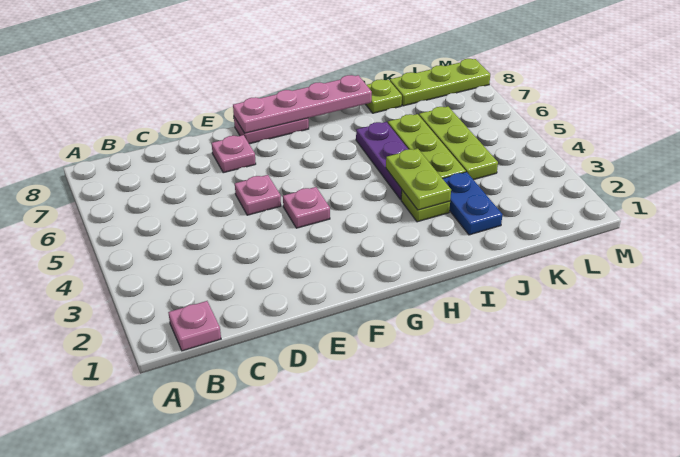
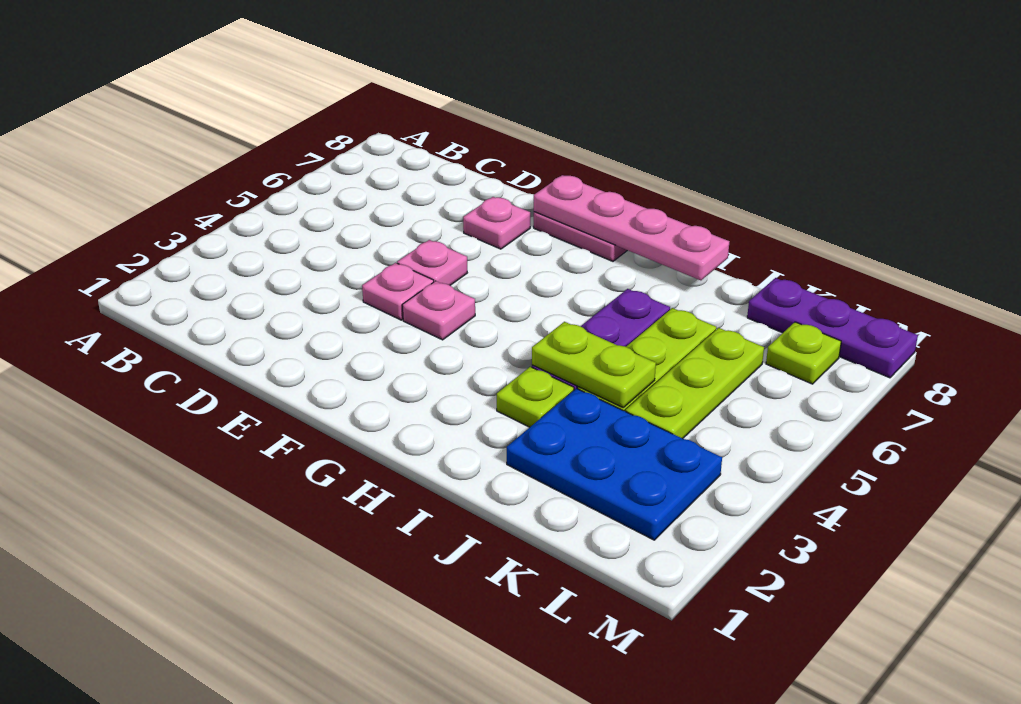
pink 1x1 plate [168,301,221,351] -> pink 1x1 plate moved to [362,263,434,320]
lime 1x2 plate [386,149,451,210] -> lime 1x2 plate turned to [532,322,656,407]
blue 1x2 plate [442,172,503,235] -> blue 2x3 plate [507,389,722,540]
lime 1x1 plate [366,79,402,113] -> lime 1x1 plate moved to [766,322,841,384]
lime 1x3 plate [390,59,490,106] -> purple 1x3 plate [747,278,918,378]

